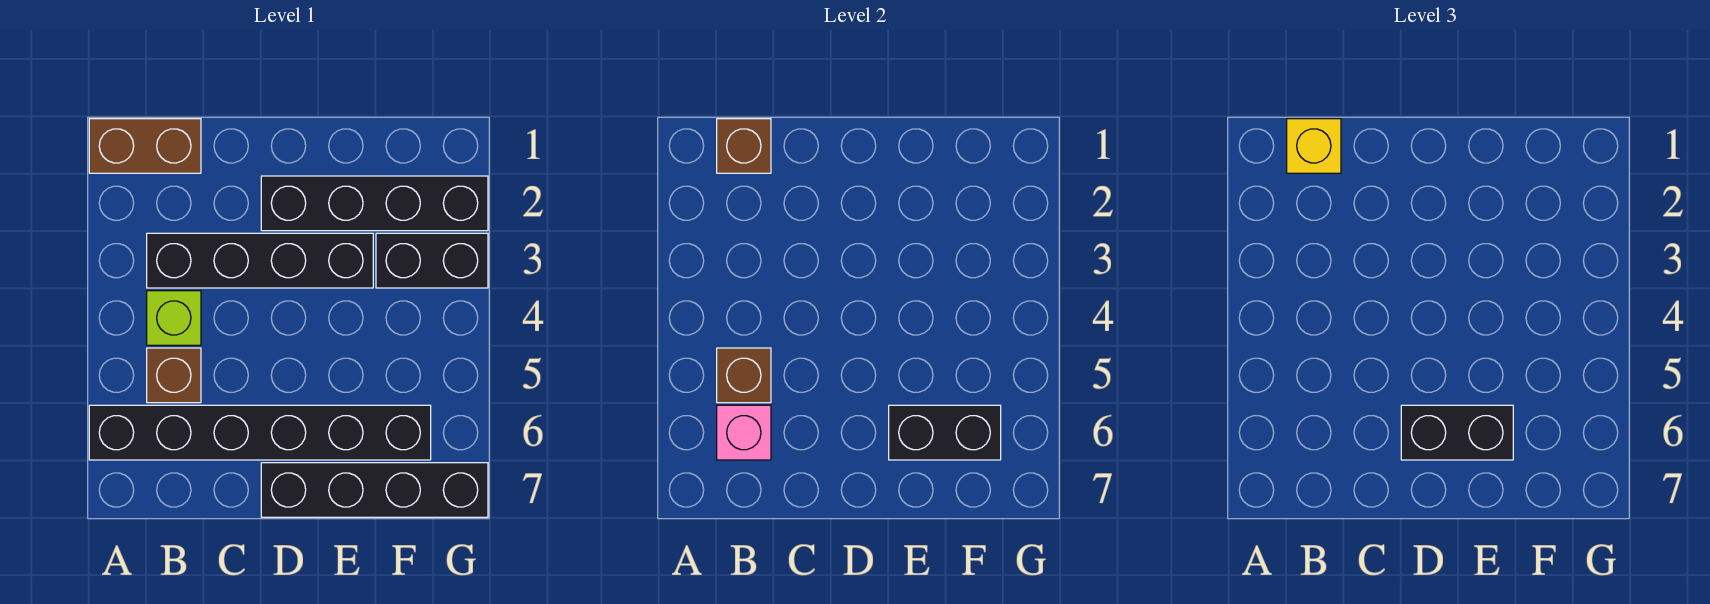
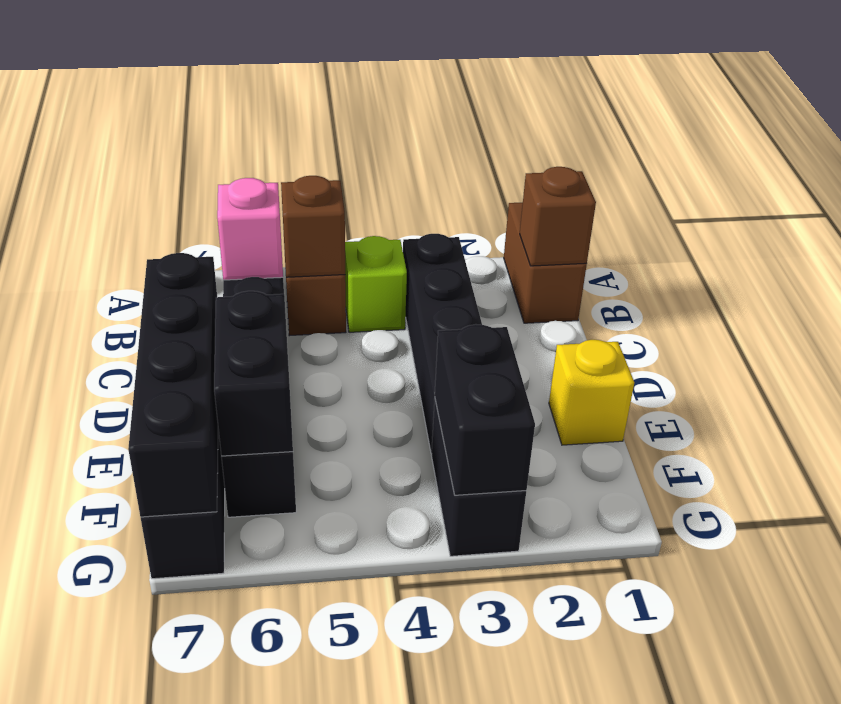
yellow 1x1 brick [1287,119,1341,173] -> yellow 1x1 brick moved to [549,340,634,445]
black 1x4 brick [261,176,488,231] -> black 1x4 brick moved to [128,253,218,517]
black 1x2 brick [1401,405,1513,460] -> black 1x2 brick moved to [435,324,535,495]

